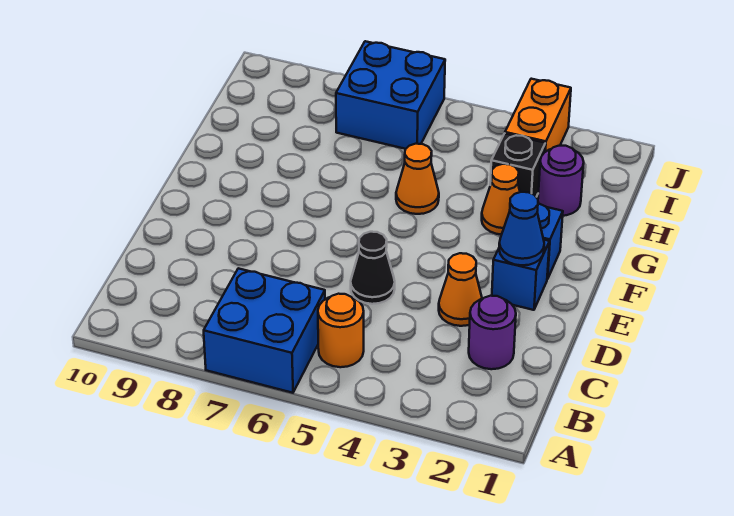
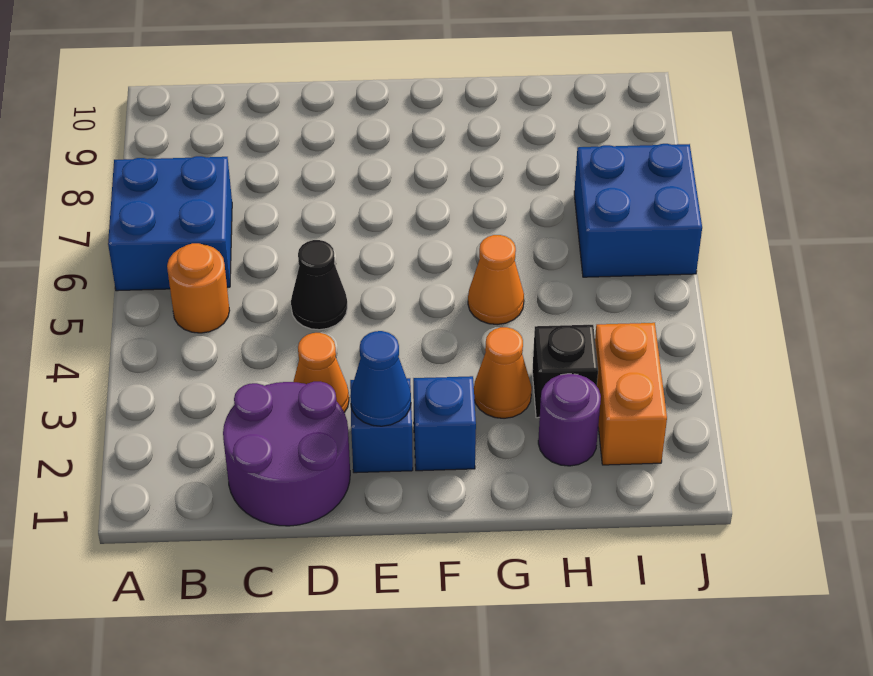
purple 1x1 round brick [469,296,516,369] -> purple 2x2 round brick [223,382,350,526]
orange 1x2 brick [505,79,571,152] -> orange 1x2 brick turned to [595,323,667,465]

